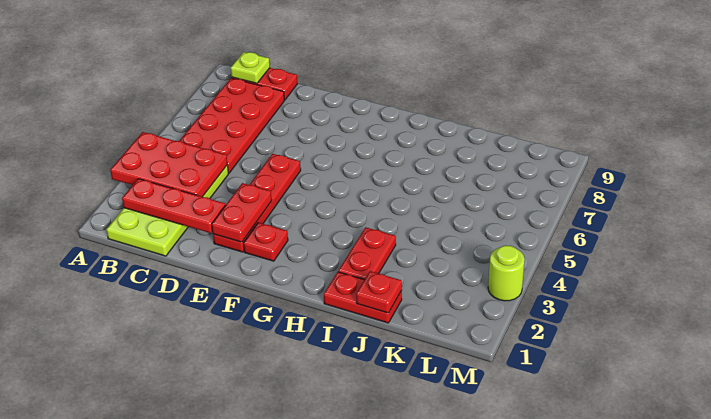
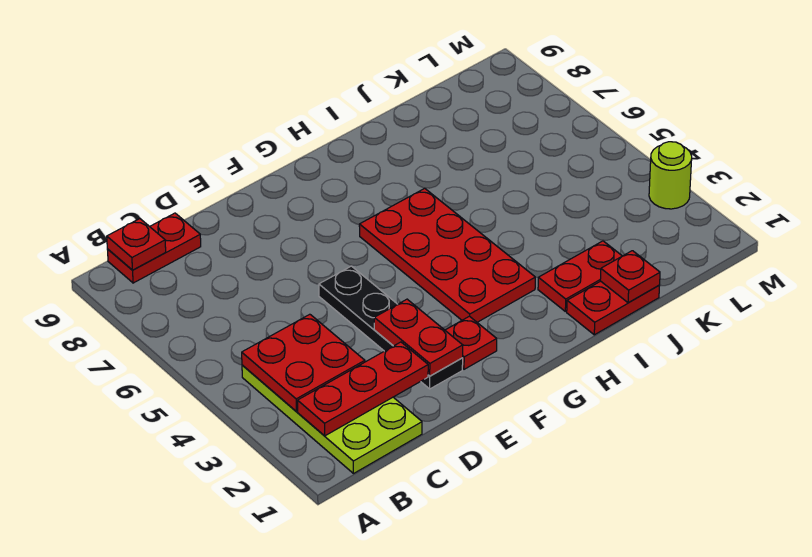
red 2x3 plate [110,132,227,197] -> red 2x2 plate [242,314,365,411]
red 2x4 plate [179,78,284,173] -> red 2x4 plate moved to [359,188,535,322]
lime 1x1 plate [231,52,270,83] -> red 1x1 plate [107,219,166,270]
red 1x4 plate [213,154,301,252] -> black 1x4 plate [319,266,463,389]
red 1x2 plate [338,227,396,280] -> red 1x2 plate turned to [538,241,622,311]

